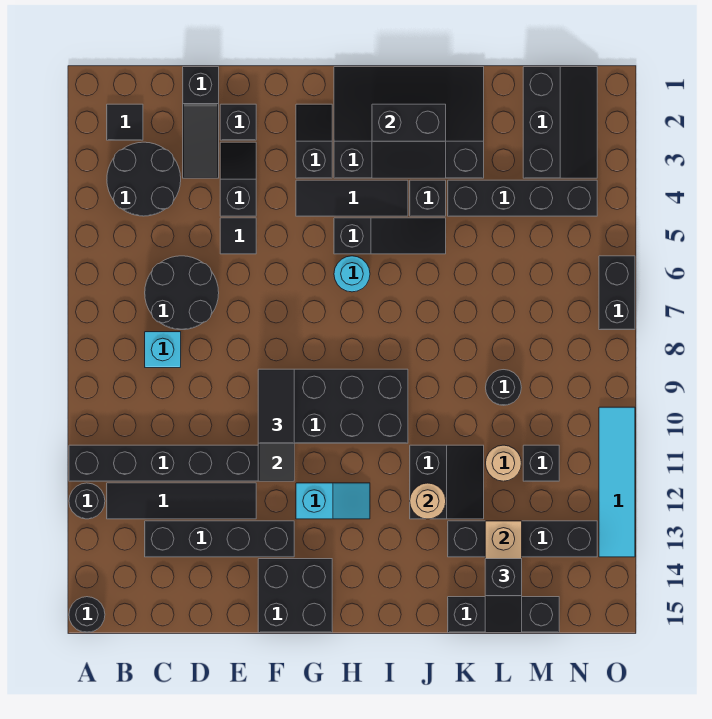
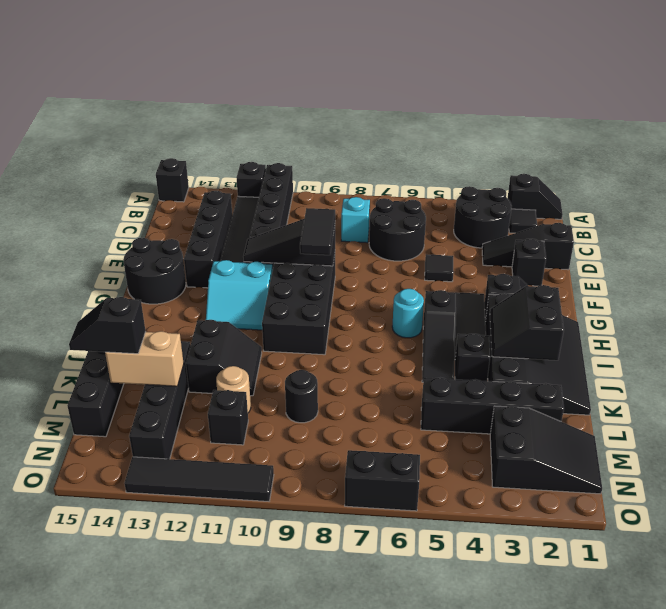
black 1x1 round brick [69,483,105,519] -> black 1x1 brick [237,162,266,197]
black 1x1 round brick [69,597,105,633] -> black 1x1 brick [156,158,189,202]
black 1x2 slope [220,142,256,216] -> black 1x2 slope moved to [508,174,563,219]
black 1x2 tile [258,369,294,443] -> black 1x2 tile turned to [300,208,335,255]
black 2x2 brick [258,559,332,633] -> black 2x2 round brick [123,238,186,304]
cyan 1x2 slope [296,483,370,519] -> cyan 2x2 slope [206,260,273,330]
black 2x2 slope [410,445,484,519] -> black 2x2 slope turned to [186,320,262,396]
tan 1x1 round brick [410,483,446,519] -> none
black 1x4 brick [448,180,597,216] -> black 1x4 brick turned to [421,378,564,434]
black 2x3 slope [523,67,597,178] -> black 2x3 slope turned to [490,406,602,494]
cyan 1x4 tile [599,407,635,557] -> black 1x4 tile [124,457,274,501]

